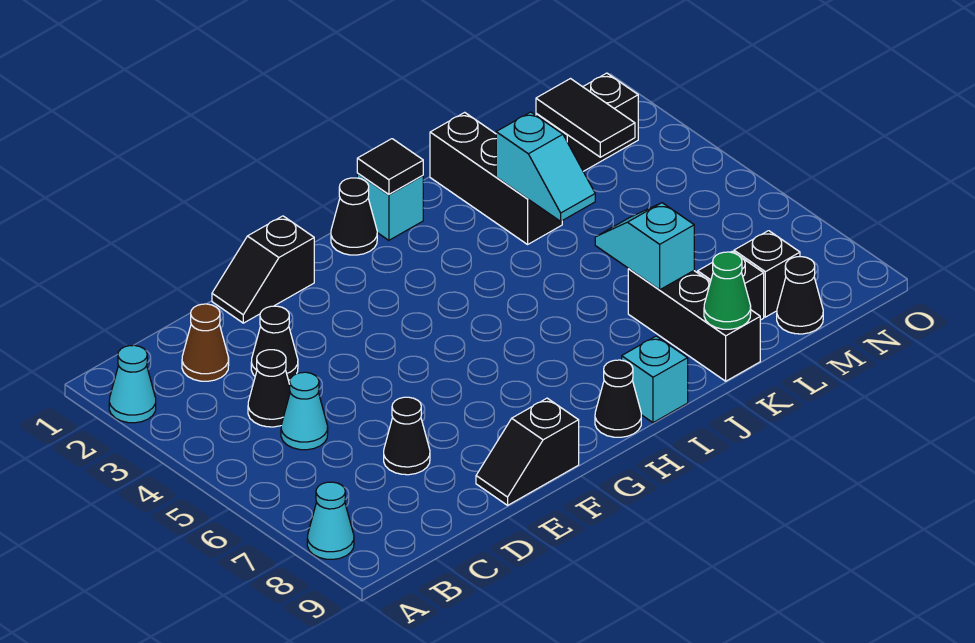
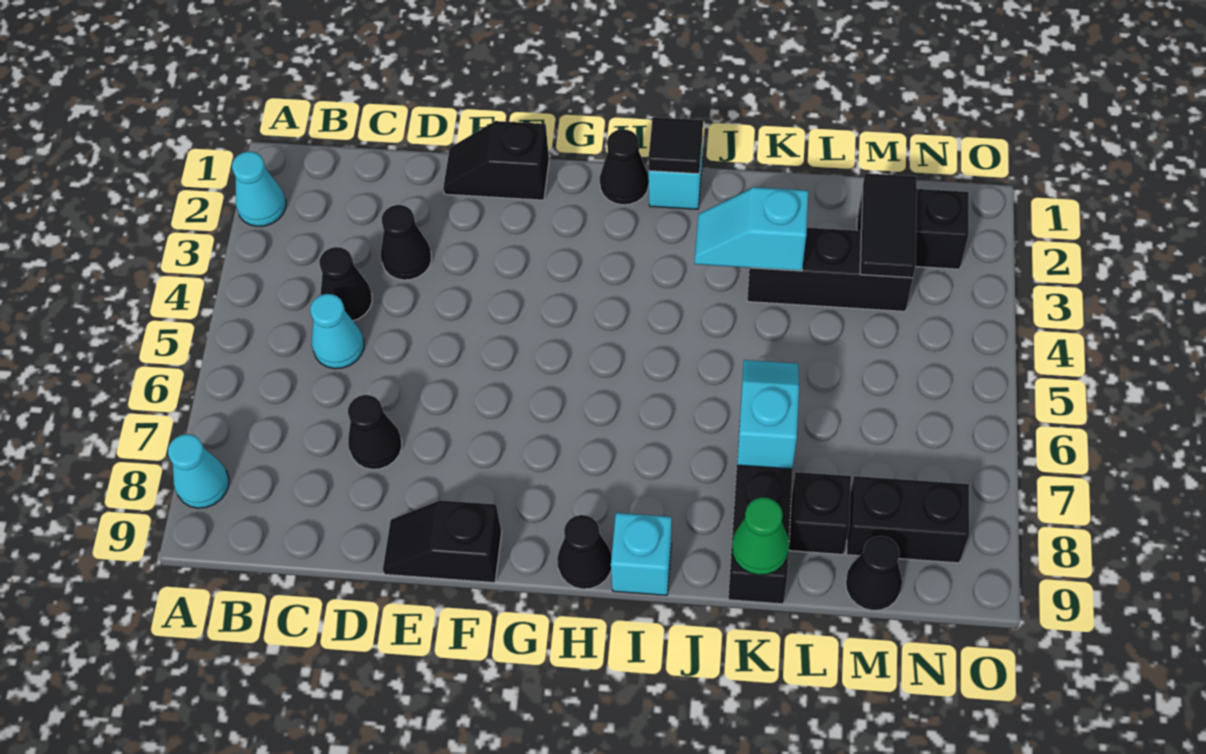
brown 1x1 cone [182,304,229,381] -> none
black 1x3 brick [430,112,562,244] -> black 1x3 brick turned to [747,228,913,311]
cyan 1x2 slope [496,112,595,221] -> cyan 1x2 slope turned to [695,187,808,271]
black 1x1 brick [734,231,800,317] -> black 1x2 brick [846,476,969,563]

